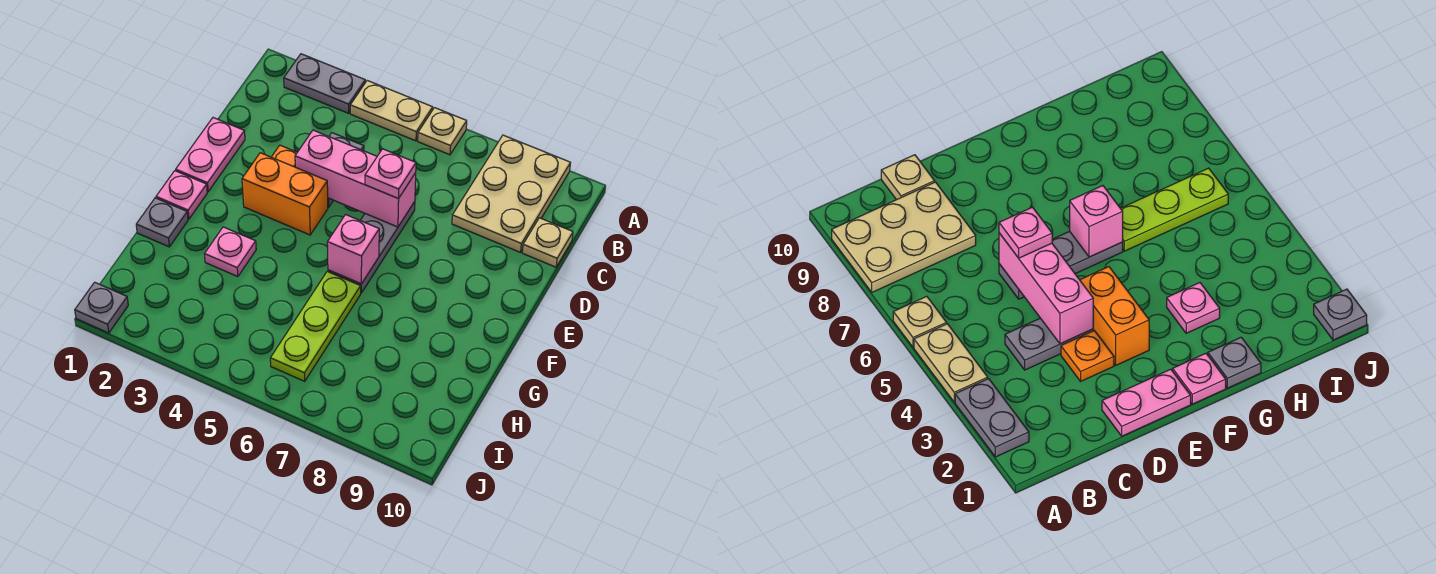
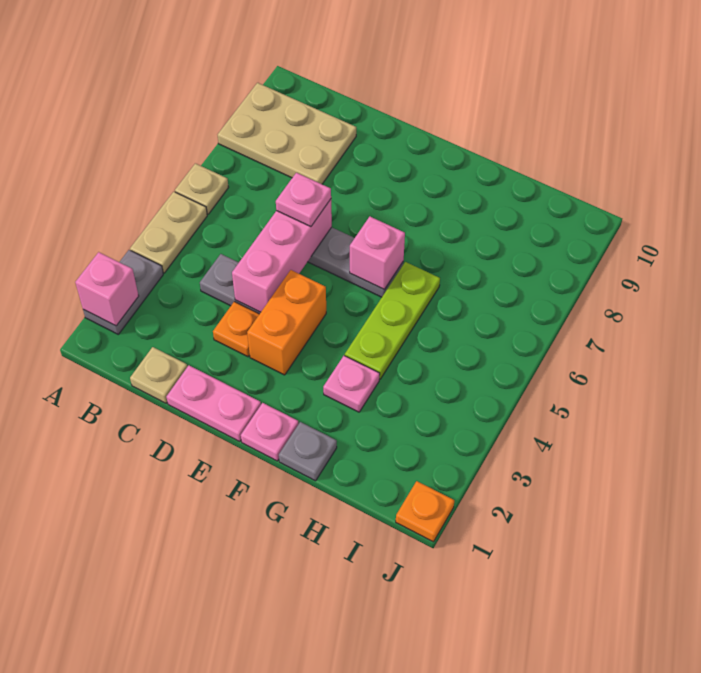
none -> pink 1x1 brick [75,252,139,326]
tan 1x1 plate [522,218,573,267] -> tan 1x1 plate moved to [130,347,187,403]
lime 1x3 plate [270,272,361,381] -> lime 1x3 plate turned to [345,262,440,379]
grey 1x1 plate [75,282,128,333] -> orange 1x1 plate [396,481,454,542]

